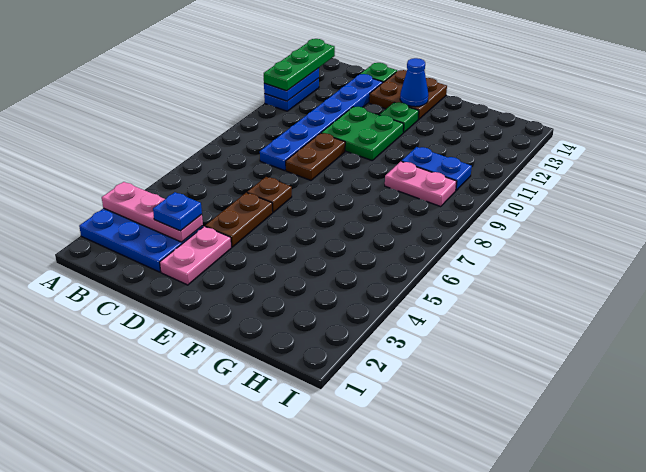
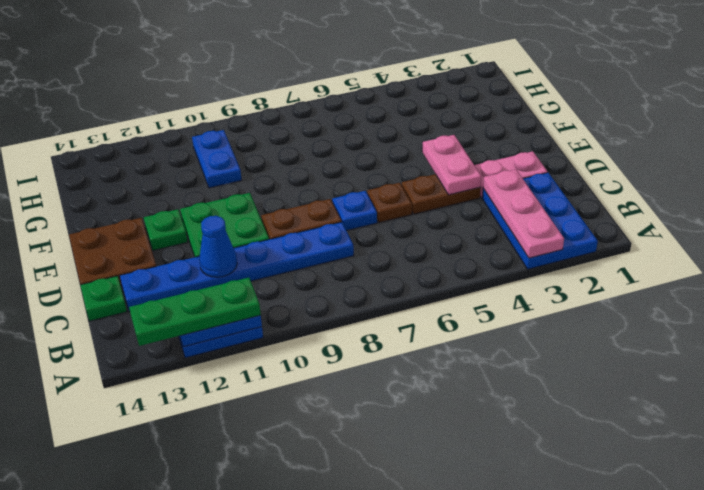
blue 1x1 plate [153,192,202,231] -> blue 1x1 plate moved to [332,191,377,231]
blue 1x1 cone [400,58,428,107] -> blue 1x1 cone moved to [199,216,237,277]
pink 1x2 plate [385,161,457,207] -> pink 1x2 plate moved to [423,135,481,195]

